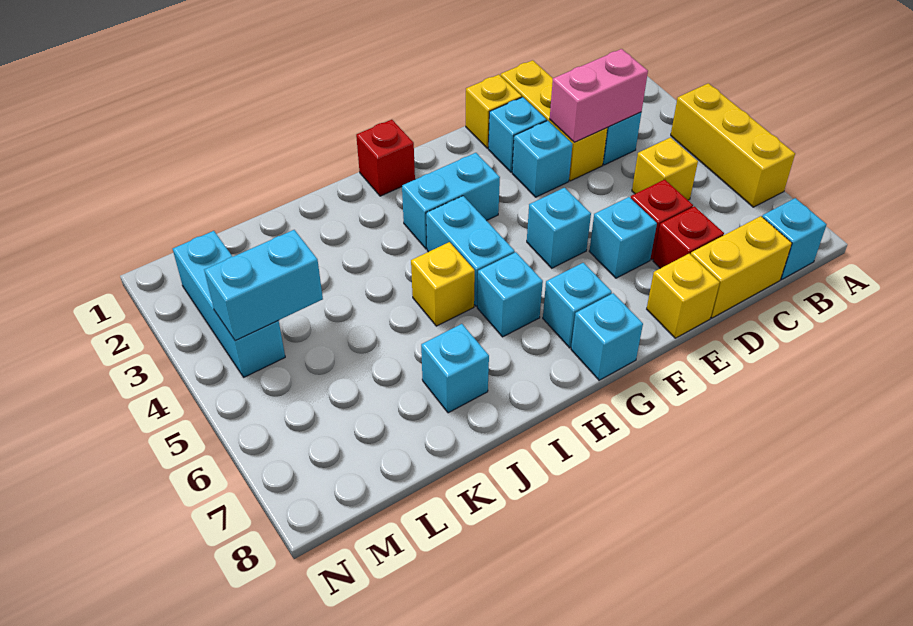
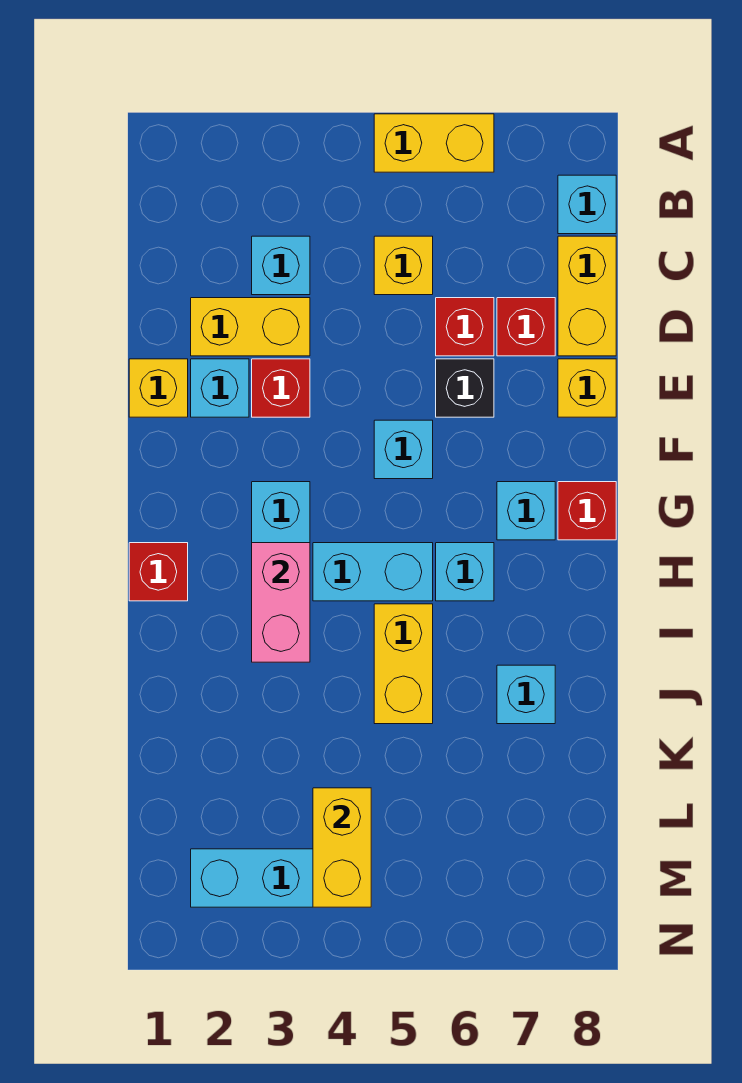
yellow 1x3 brick [671,83,795,207] -> yellow 1x2 brick [374,114,494,172]
pink 1x2 brick [550,49,648,142] -> pink 1x2 brick moved to [252,543,310,662]
yellow 1x3 brick [500,60,607,181] -> yellow 1x2 brick [191,298,310,356]
cyan 1x1 brick [512,121,572,197] -> red 1x1 brick [252,359,310,417]
cyan 1x1 brick [589,197,657,278] -> black 1x1 brick [436,359,494,417]
cyan 1x1 brick [571,293,643,380] -> red 1x1 brick [558,482,616,540]
yellow 1x1 brick [411,242,475,326] -> yellow 1x2 brick [374,604,433,724]
cyan 1x2 brick [204,230,323,341] -> yellow 1x2 brick [313,788,371,907]

